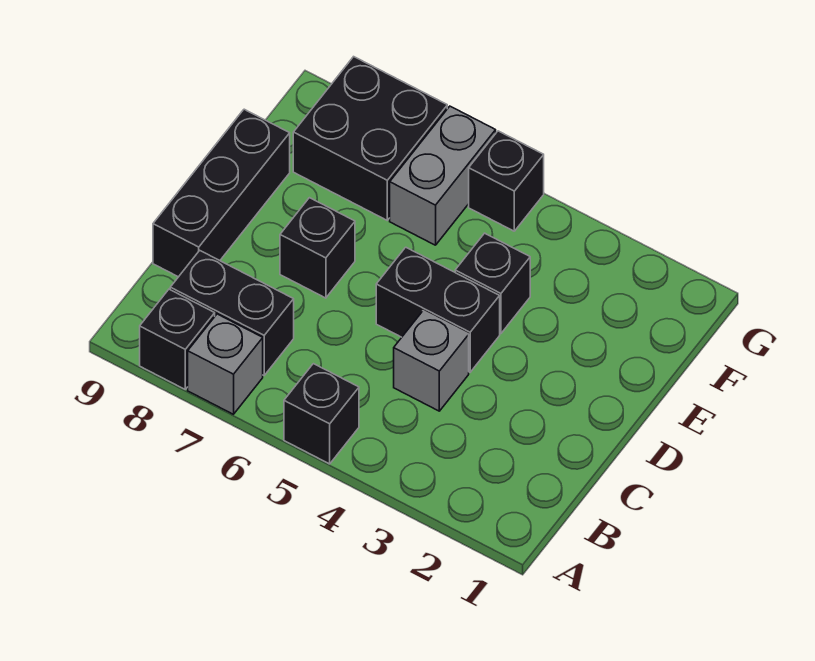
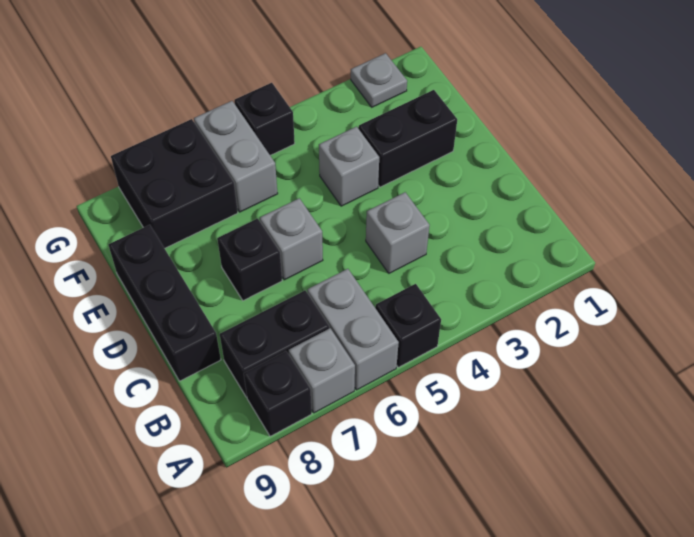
none -> grey 1x2 brick [307,269,399,390]
black 1x2 brick [376,247,500,372] -> black 1x2 brick moved to [358,90,457,187]
none -> grey 1x1 brick [260,198,323,280]
black 1x1 brick [455,233,530,334] -> grey 1x1 brick [319,127,379,206]
none -> grey 1x1 plate [351,53,407,107]

